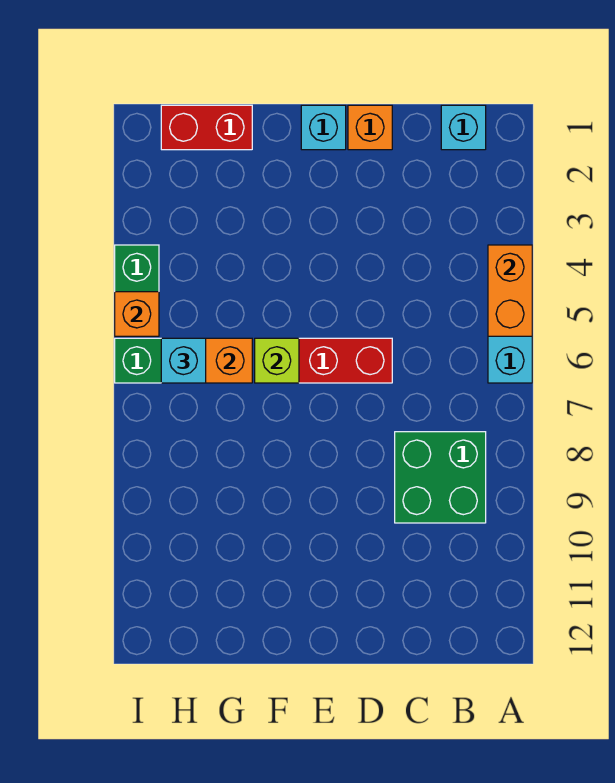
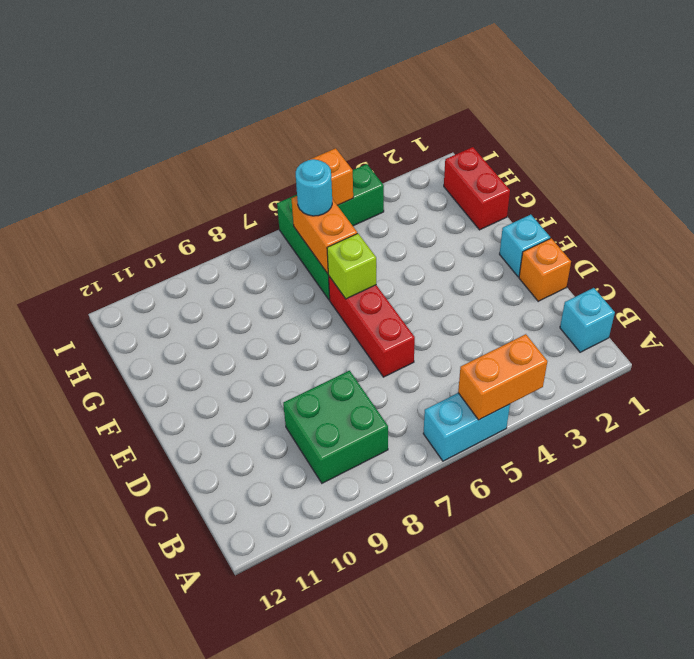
cyan 1x1 brick [161,338,206,383] -> cyan 1x1 round brick [296,159,332,216]

